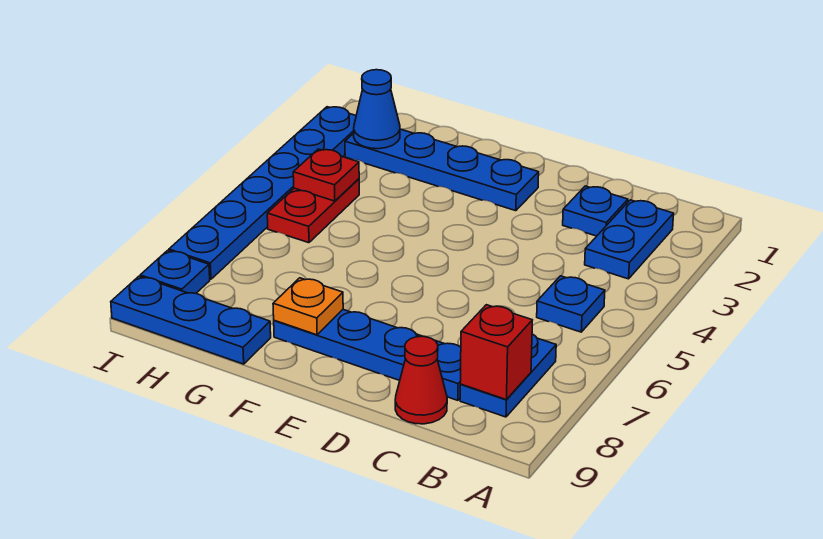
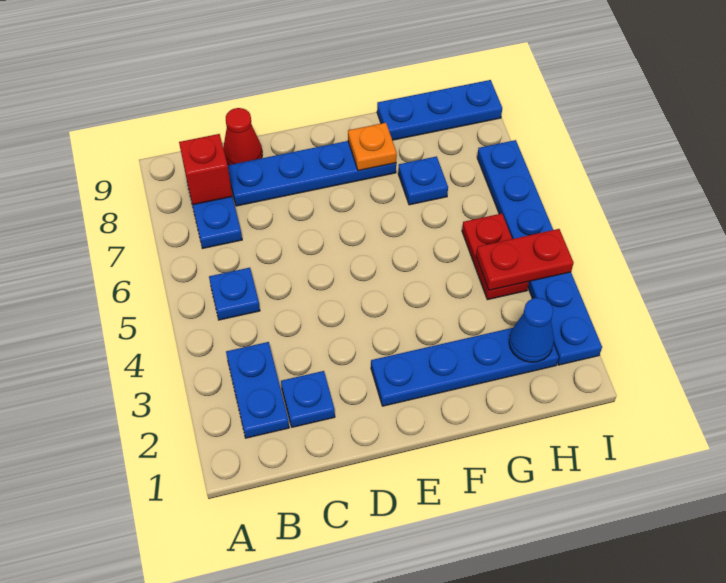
red 1x1 plate [293,149,359,201] -> red 1x2 plate [476,229,574,290]
blue 1x1 plate [140,250,210,293] -> blue 1x1 plate moved to [398,156,448,205]

